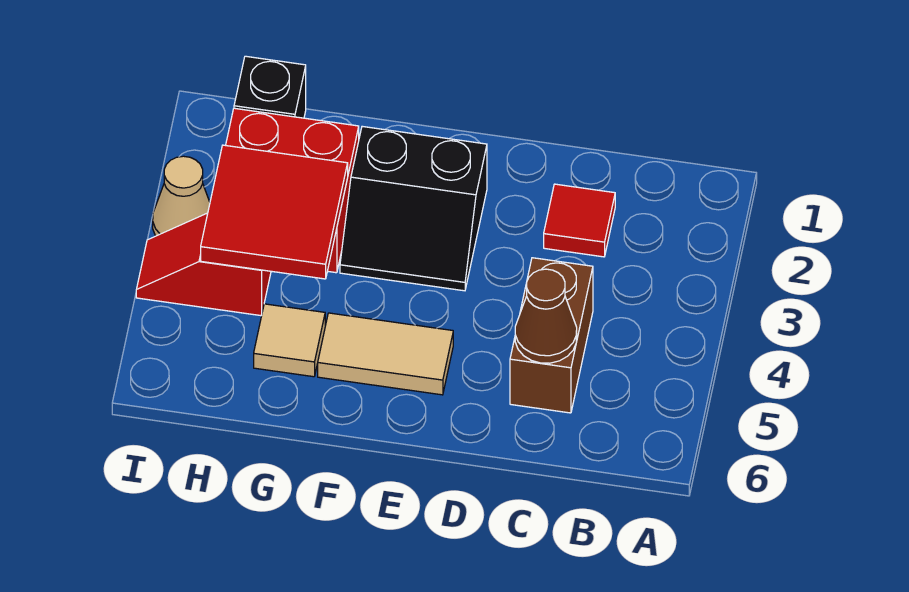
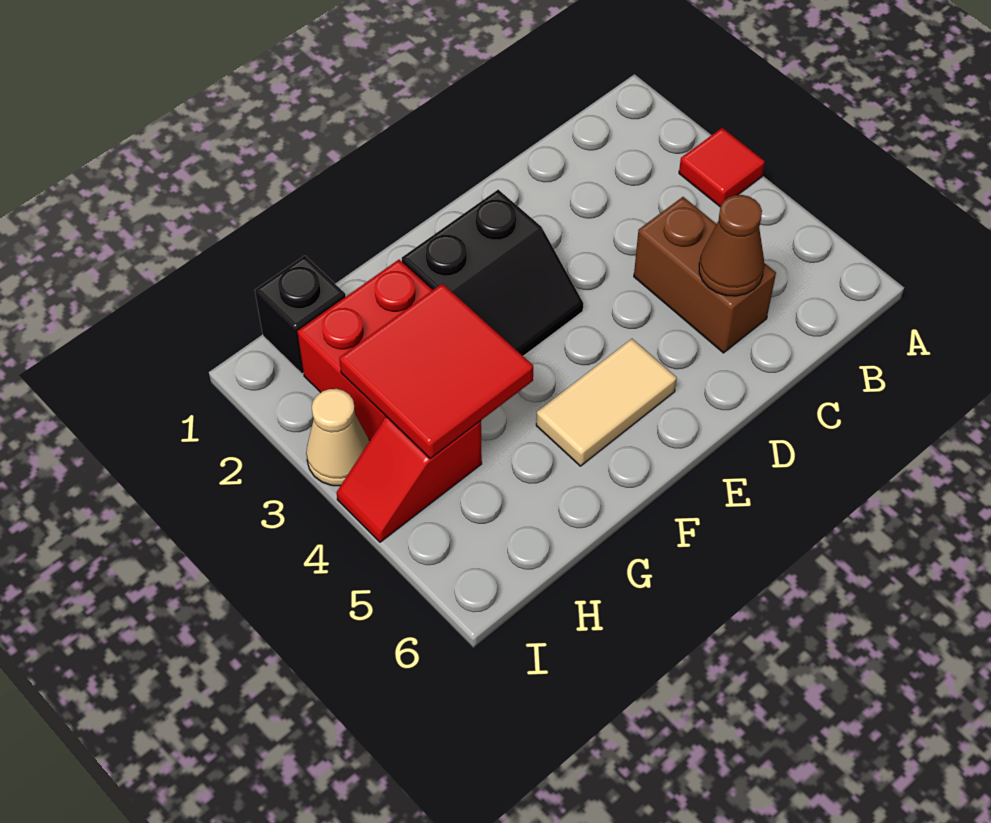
red 1x1 tile [544,184,615,257] -> red 1x1 tile moved to [679,128,765,207]
tan 1x1 tile [254,304,325,377] -> none

